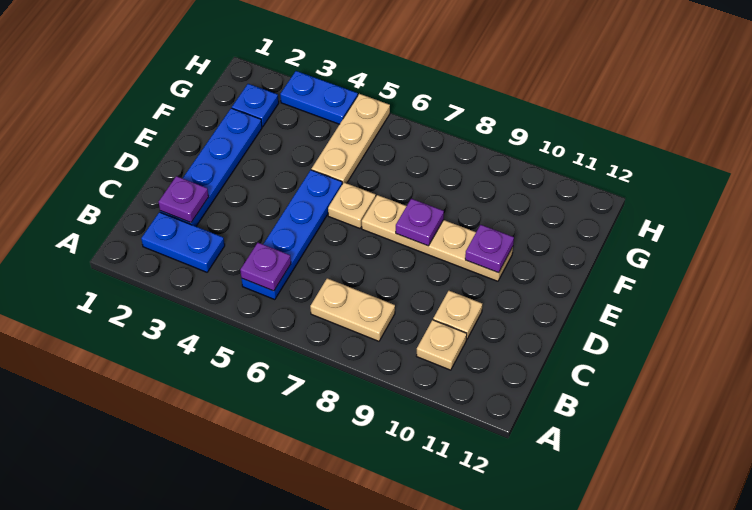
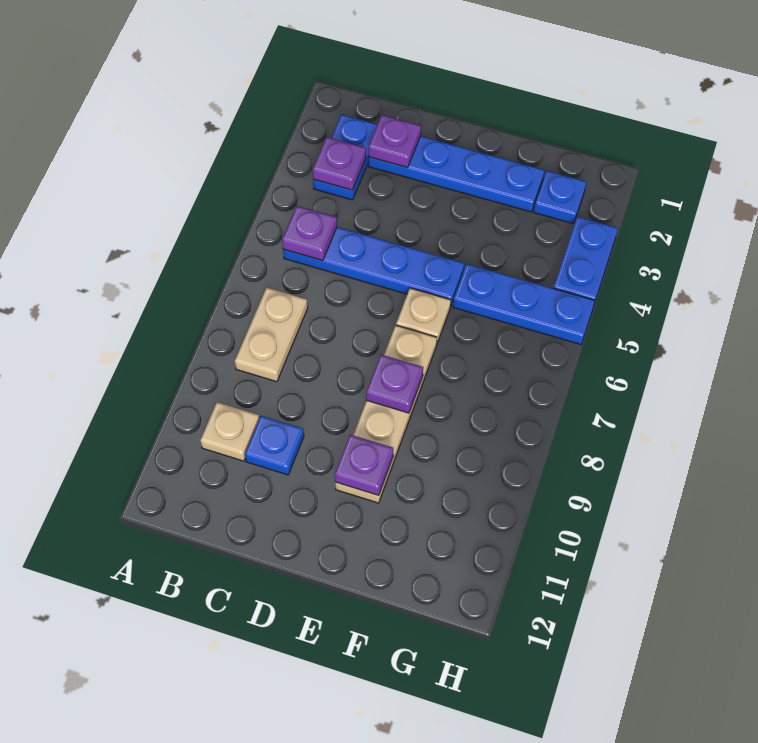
none -> purple 1x1 plate [313,137,366,190]
tan 1x1 plate [433,291,482,340] -> blue 1x1 plate [245,416,304,475]
tan 1x3 plate [312,94,390,184] -> blue 1x3 plate [453,264,595,344]

